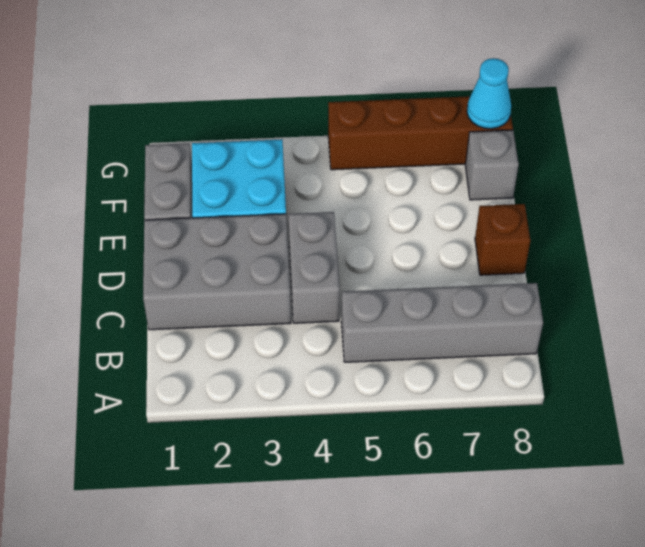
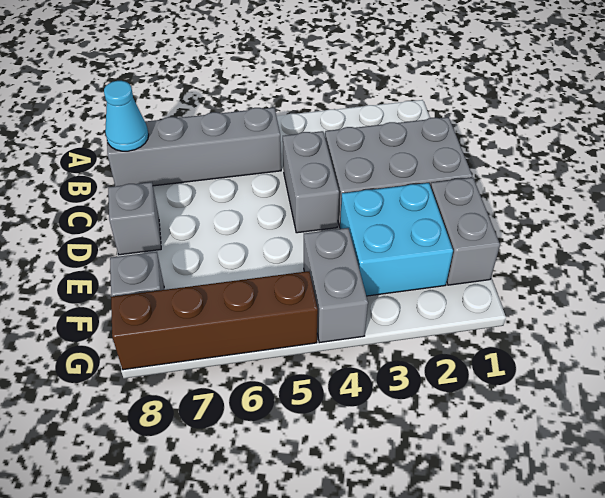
brown 1x1 brick [475,204,530,275] -> grey 1x1 brick [108,182,161,255]
none -> grey 1x2 brick [304,228,368,343]
cyan 1x1 cone [467,58,511,129] -> cyan 1x1 cone moved to [104,81,149,151]

